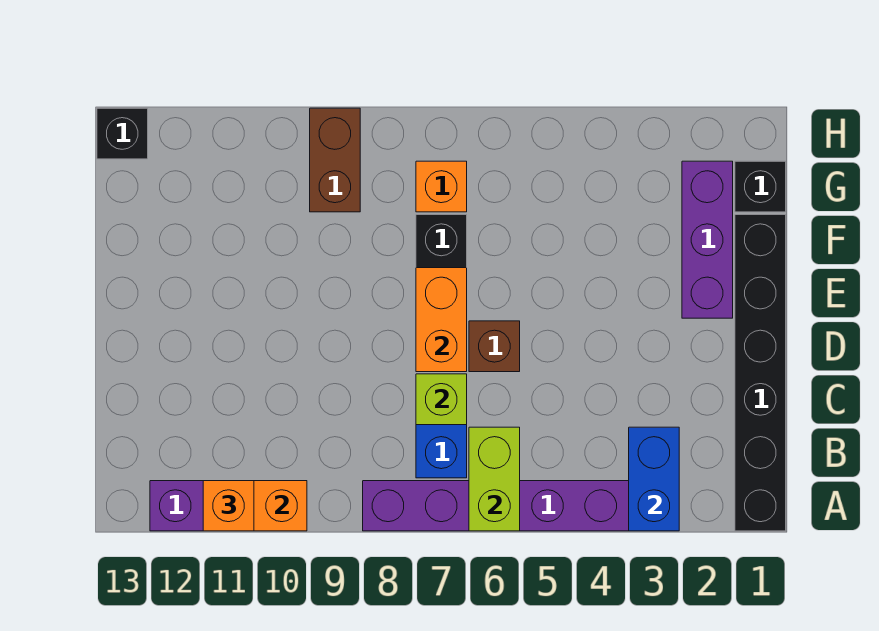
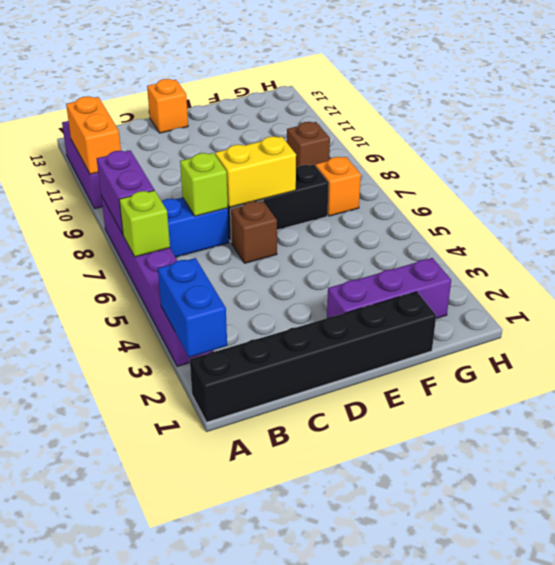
blue 1x2 brick [629,427,679,531] -> blue 1x2 brick turned to [158,258,227,357]
lime 1x2 brick [469,427,520,531] -> lime 1x1 brick [119,190,170,257]
none -> purple 1x2 brick [97,150,154,234]
orange 1x1 brick [203,481,254,531] -> orange 1x1 brick moved to [147,79,188,133]
orange 1x2 brick [416,268,467,372] -> yellow 1x2 brick [215,136,296,207]
black 1x1 brick [735,161,786,212] -> none
brown 1x2 brick [310,108,360,212] -> brown 1x1 brick [287,122,330,168]
black 1x1 brick [97,108,148,159] -> none

